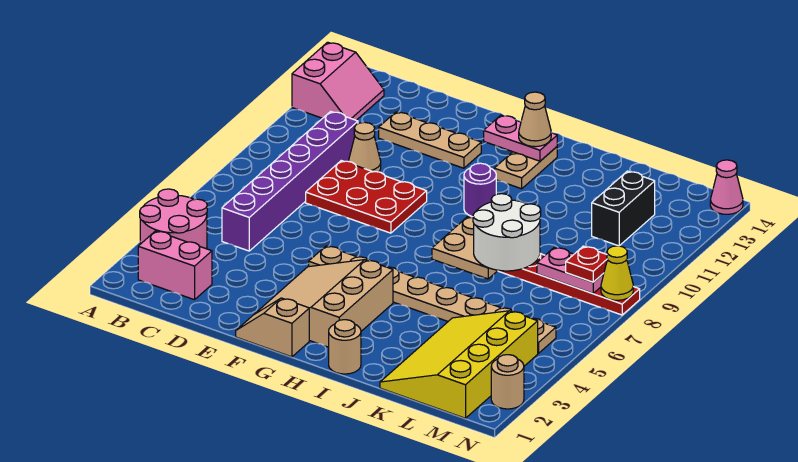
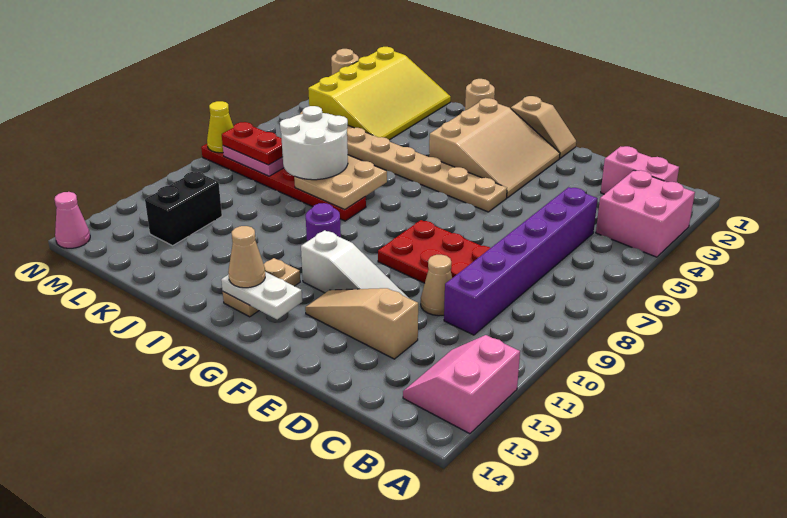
pink 2x2 round brick [140,189,207,249] -> pink 2x2 brick [596,170,695,257]
tan 1x3 plate [379,112,481,168] -> tan 1x3 slope [305,288,418,359]
none -> white 1x3 slope [301,230,408,298]
pink 1x2 plate [484,115,557,161] -> white 1x2 plate [221,272,302,319]
red 1x1 plate [566,246,608,282] -> red 1x2 plate [222,122,283,165]

